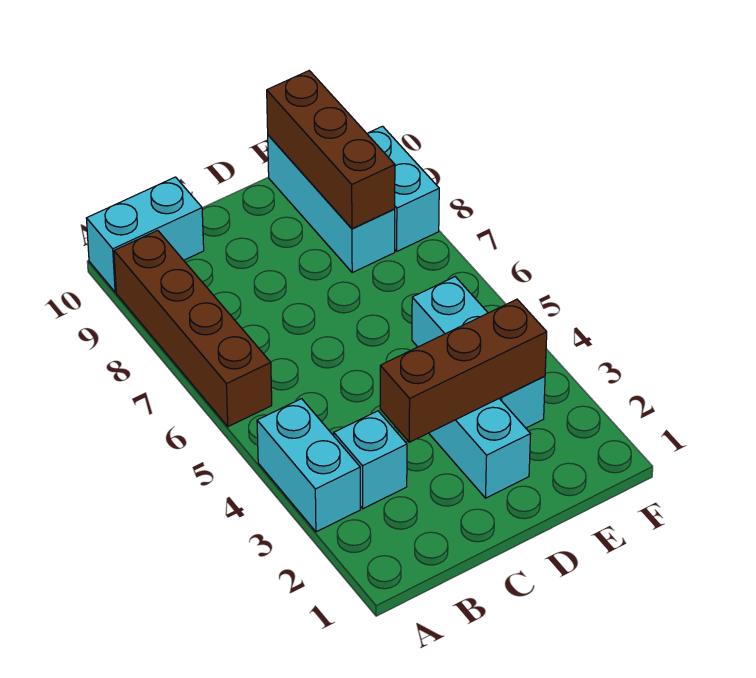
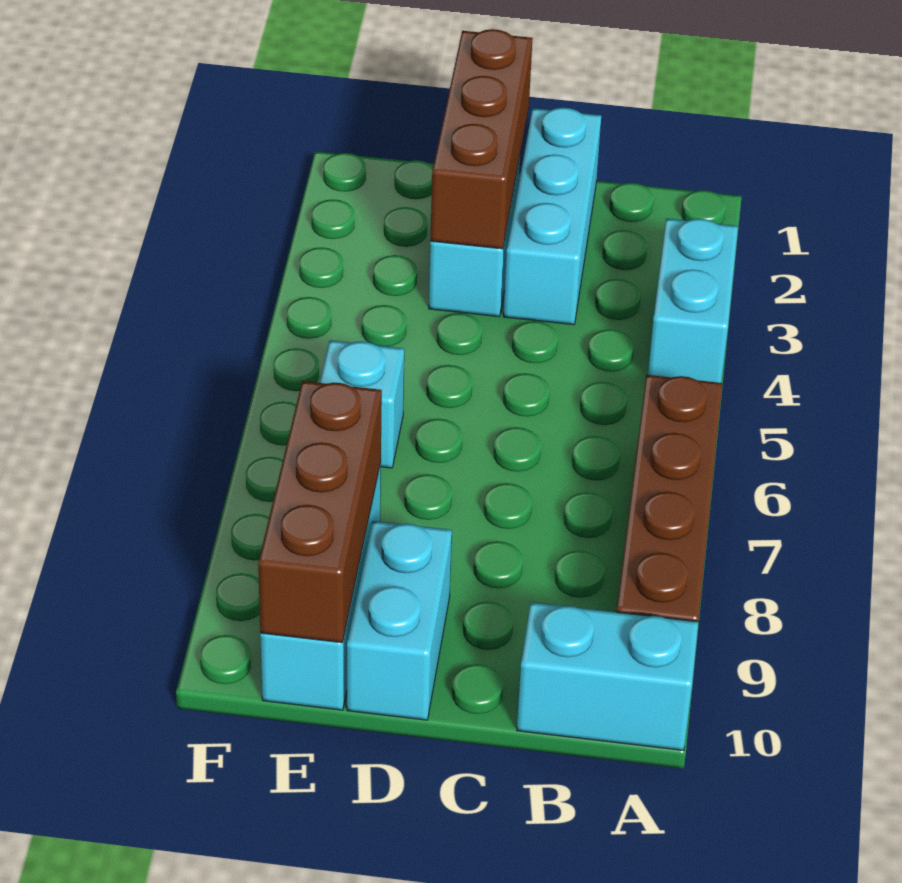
cyan 1x1 brick [334,411,407,509] -> cyan 1x1 brick moved to [320,340,404,468]
brown 1x3 brick [380,299,547,442] -> brown 1x3 brick turned to [430,29,533,249]
cyan 1x3 brick [412,277,545,428] -> cyan 1x3 brick moved to [503,107,601,325]
cyan 1x2 brick [367,126,439,251] -> cyan 1x2 brick moved to [347,521,452,720]

